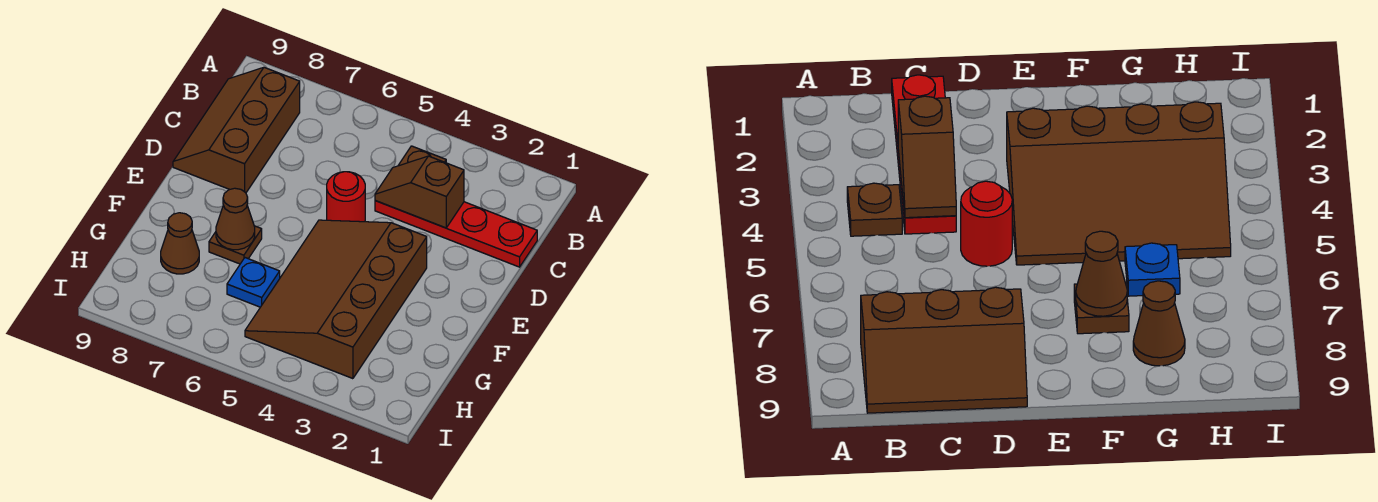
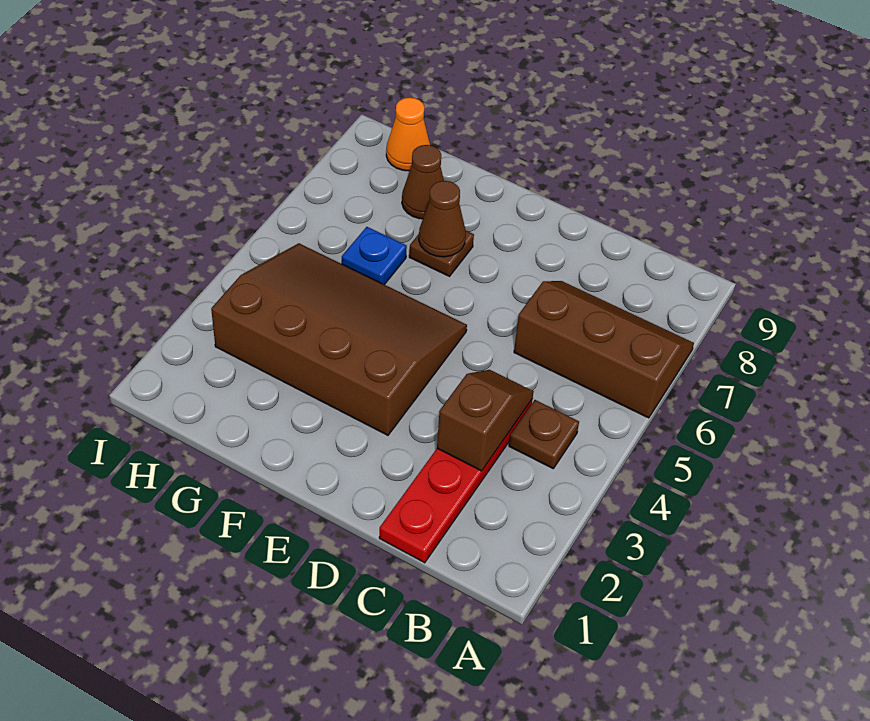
brown 2x3 slope [173,67,300,193] -> brown 2x3 slope moved to [514,281,694,418]
red 1x1 round brick [327,172,365,222] -> none
none -> orange 1x1 cone [386,97,430,171]

